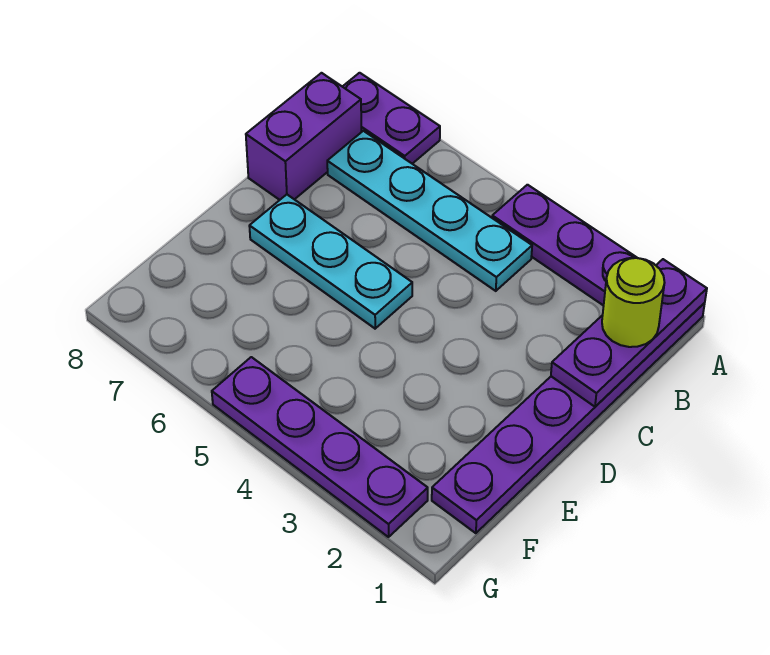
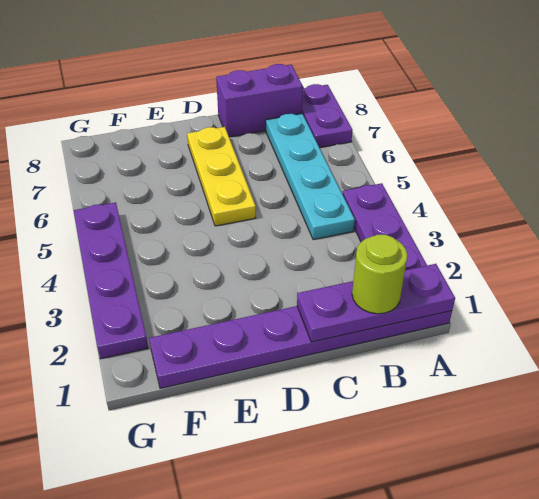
cyan 1x3 plate [249,195,412,329] -> yellow 1x3 plate [187,127,256,226]

